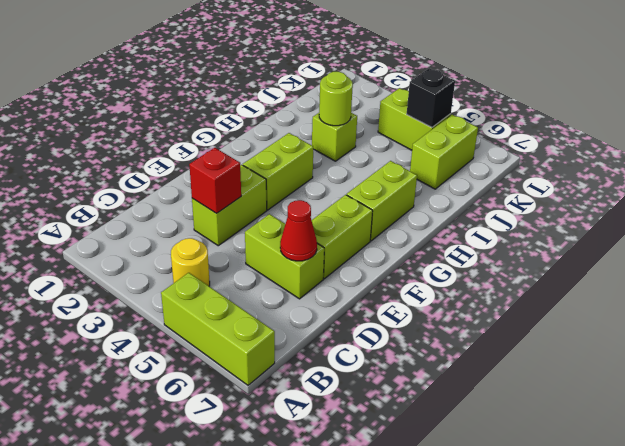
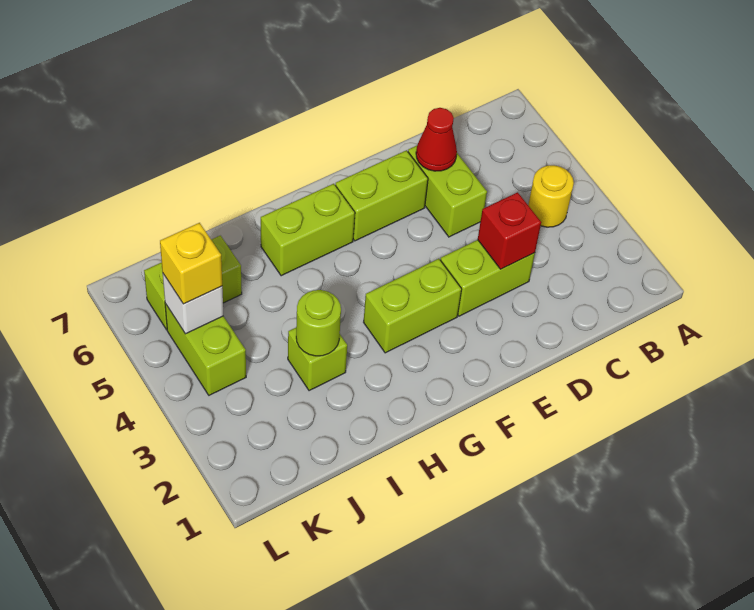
lime 1x3 brick [161,273,275,385] -> none
black 1x1 brick [407,68,455,127] -> white 1x1 brick [163,274,223,334]
none -> yellow 1x1 brick [160,223,222,304]

